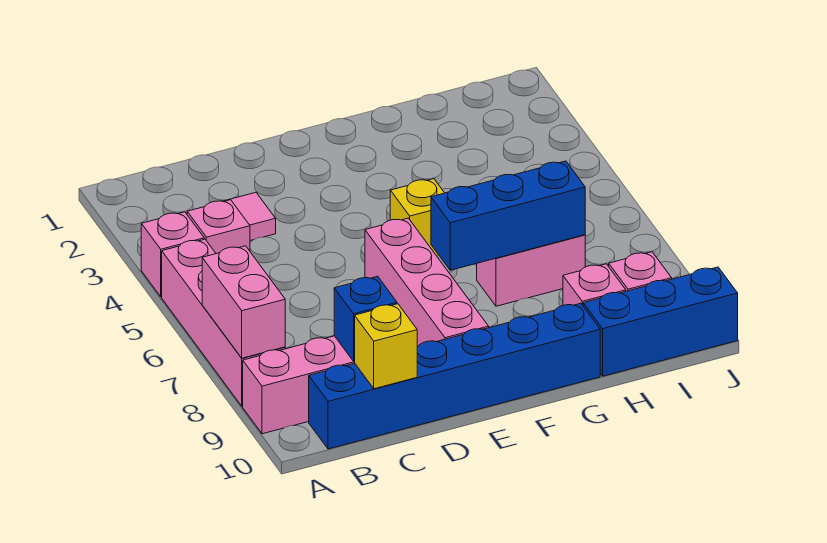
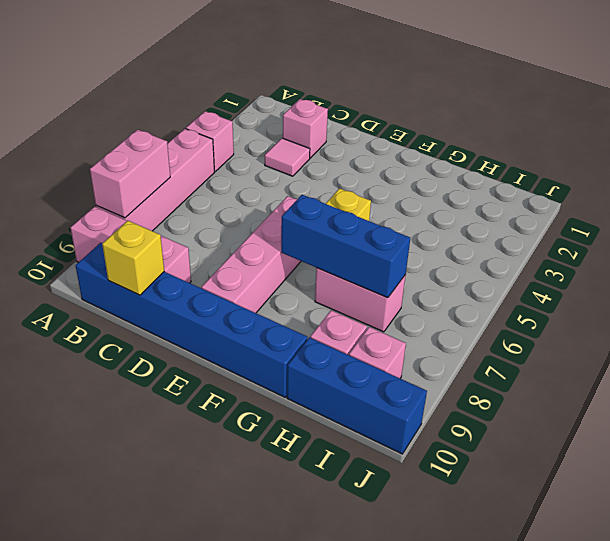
pink 1x1 brick [187,200,250,254] -> pink 1x1 brick moved to [283,99,328,158]
blue 1x1 brick [334,276,397,361] -> none

